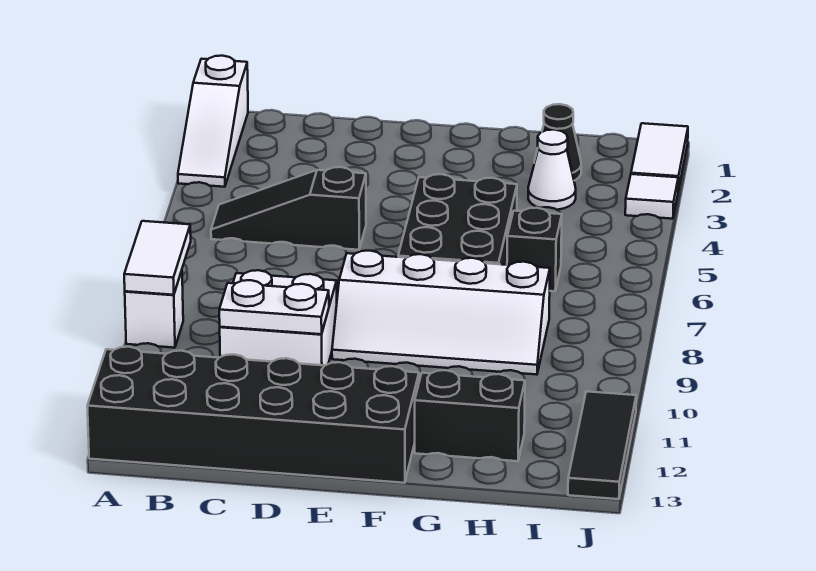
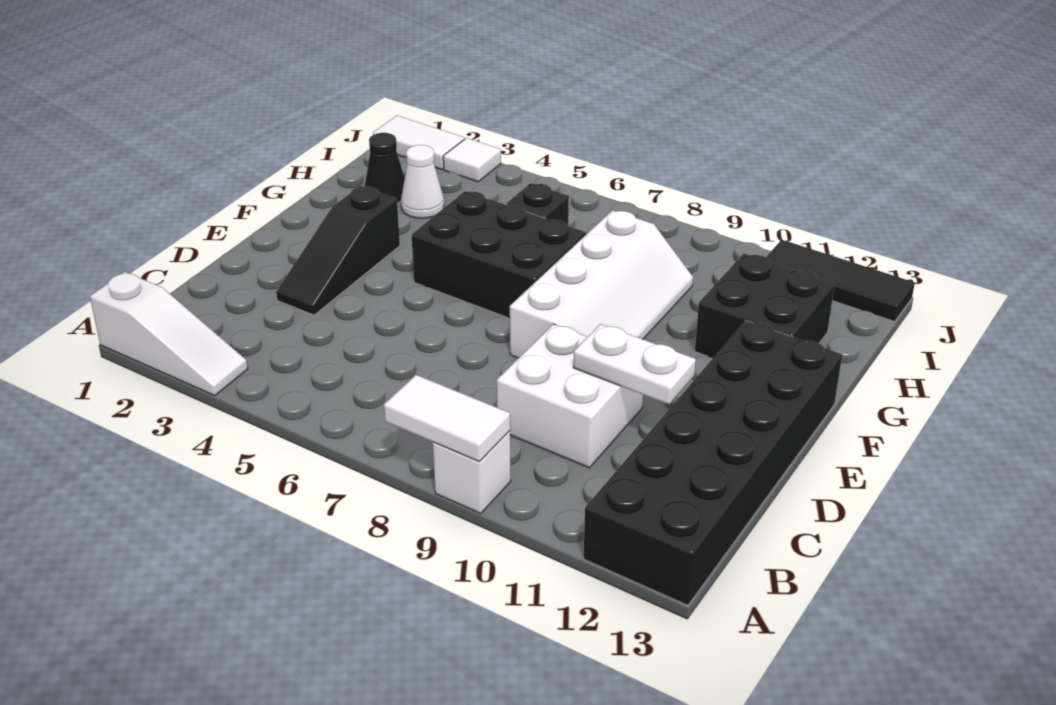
black 1x3 slope [211,167,366,250] -> black 1x3 slope moved to [276,186,400,315]
white 1x2 plate [219,280,329,334] -> white 1x2 plate turned to [573,324,696,404]
black 1x2 brick [415,370,525,461] -> black 2x2 brick [695,254,835,358]

